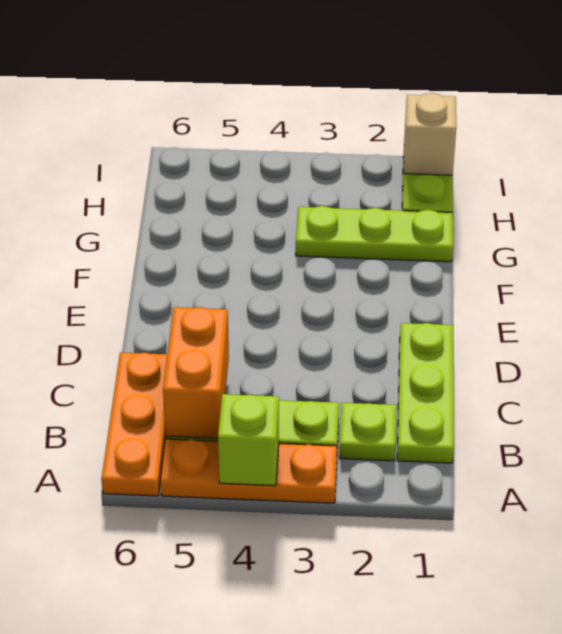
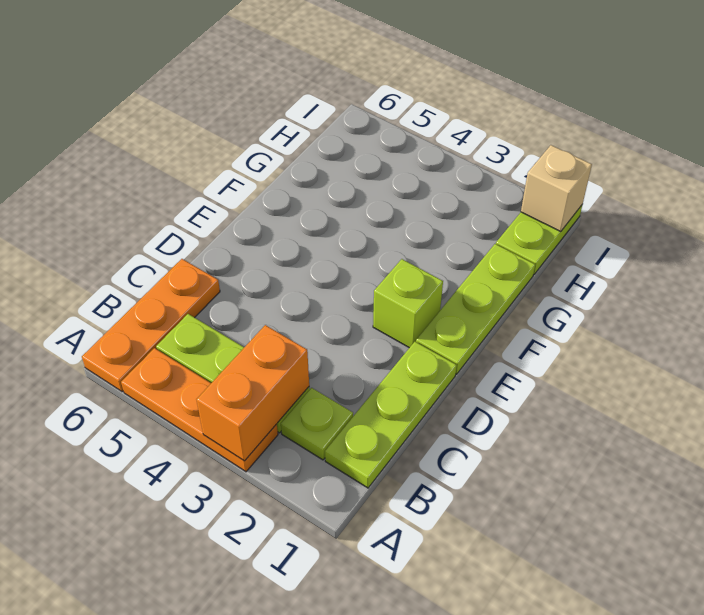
lime 1x1 brick [218,394,279,486] -> lime 1x1 brick moved to [373,259,443,348]
orange 1x2 brick [163,307,229,438] -> orange 1x2 brick moved to [196,325,309,461]
lime 1x3 plate [296,206,453,262] -> lime 1x3 plate turned to [416,244,535,374]

